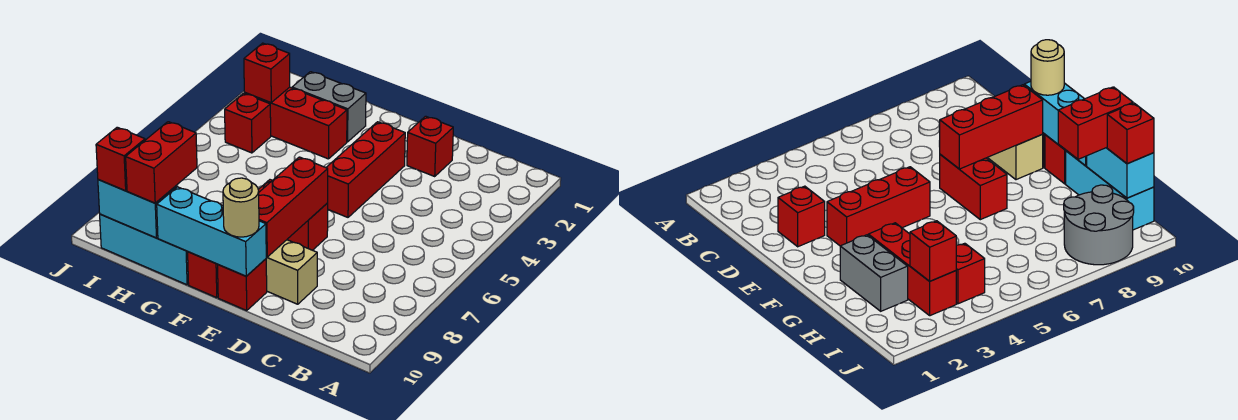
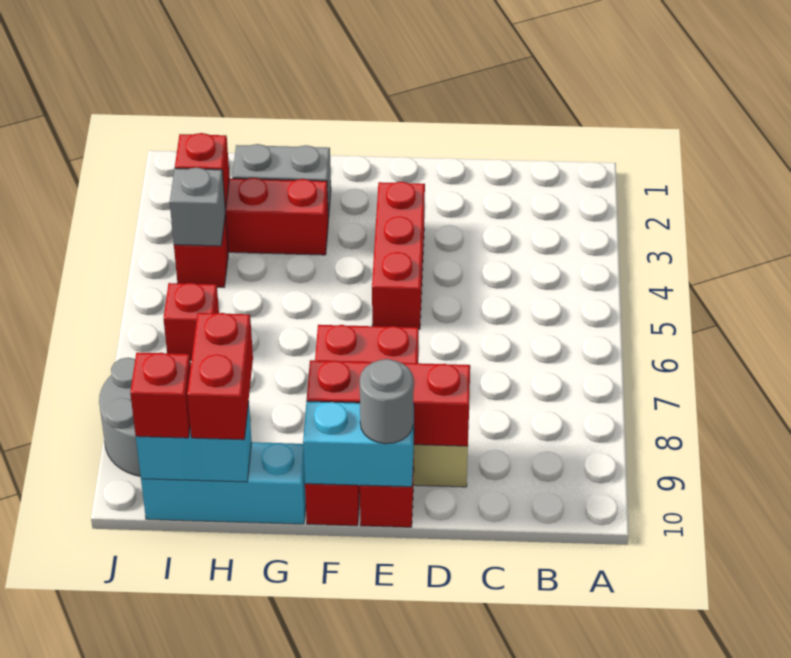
red 1x1 brick [407,116,453,176] -> red 1x1 brick moved to [164,283,219,360]
red 1x3 brick [259,157,328,257] -> red 1x3 brick turned to [307,360,470,446]
cyan 1x3 brick [157,187,266,276] -> cyan 1x2 brick [303,401,414,487]
tan 1x1 round brick [223,178,259,237] -> grey 1x1 round brick [360,359,414,444]
none -> grey 1x1 brick [170,167,225,246]

